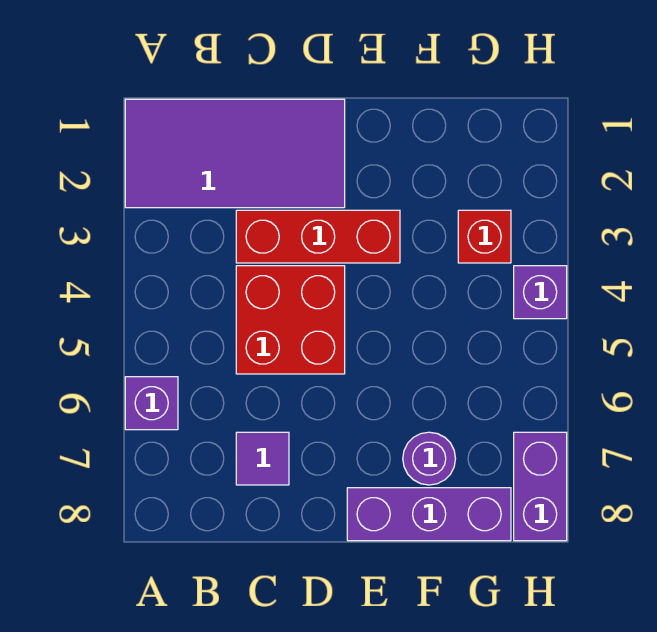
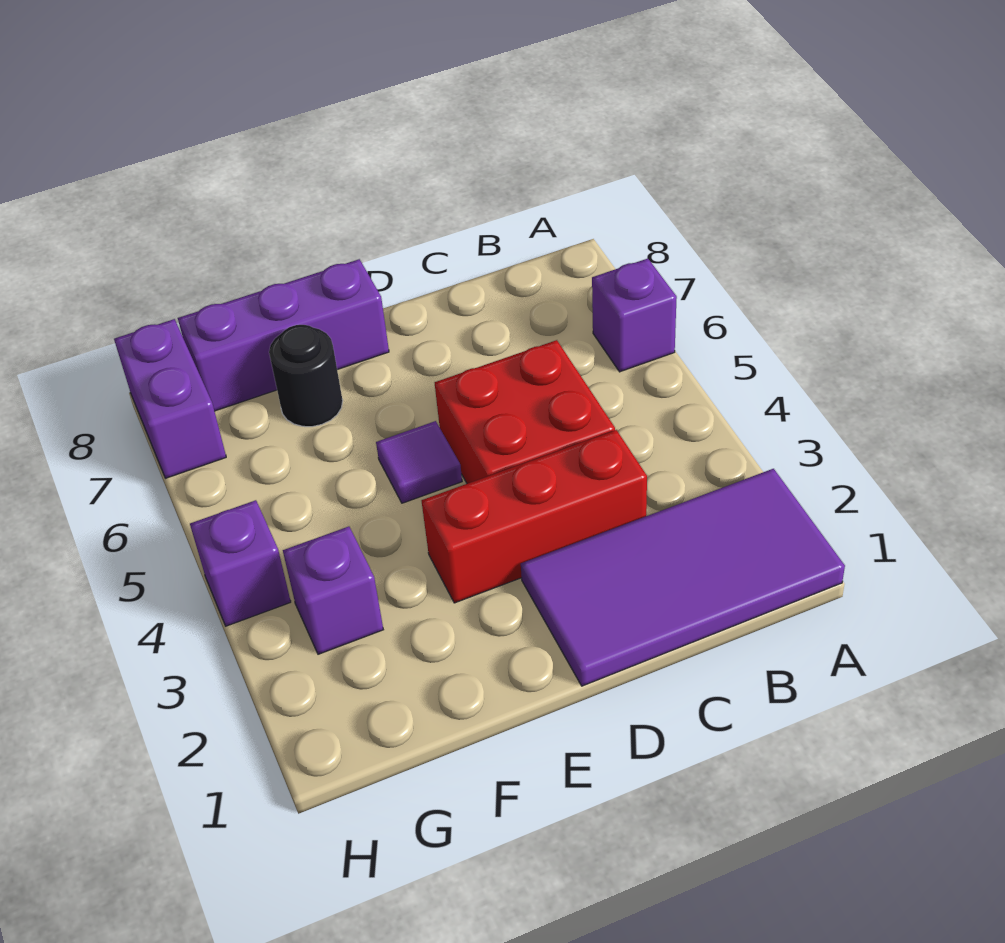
purple 1x1 tile [236,432,289,485] -> purple 1x1 tile moved to [376,421,462,503]
purple 1x1 round brick [403,432,456,485] -> black 1x1 round brick [269,325,343,427]
red 1x1 brick [458,210,511,263] -> purple 1x1 brick [283,527,383,654]

